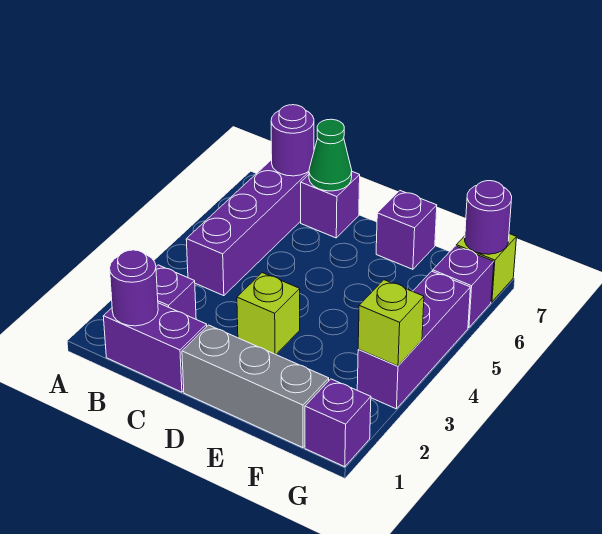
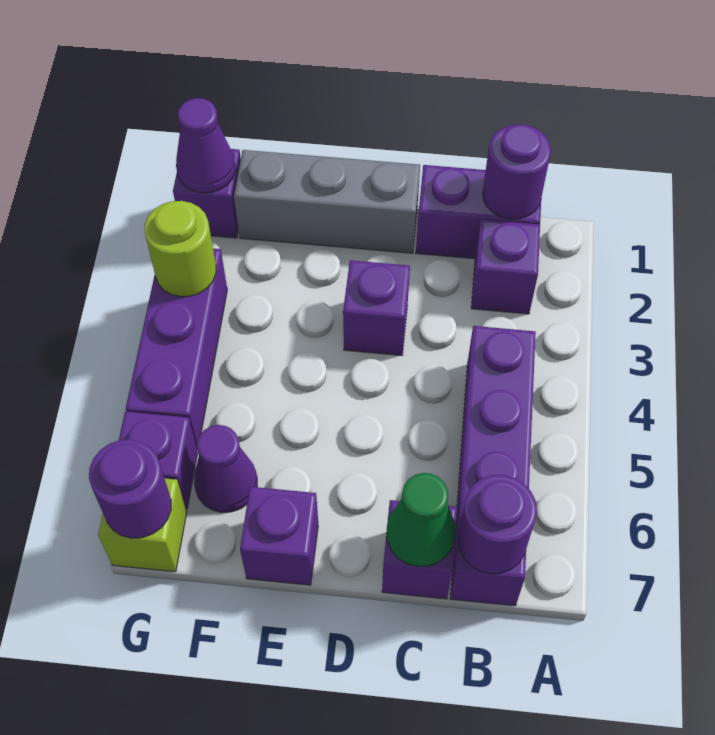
lime 1x1 brick [237,273,300,354] -> purple 1x1 brick [343,260,410,356]
none -> purple 1x1 cone [194,425,257,512]
none -> purple 1x1 cone [176,98,235,193]
lime 1x1 brick [358,280,424,366] -> lime 1x1 round brick [145,201,216,297]

